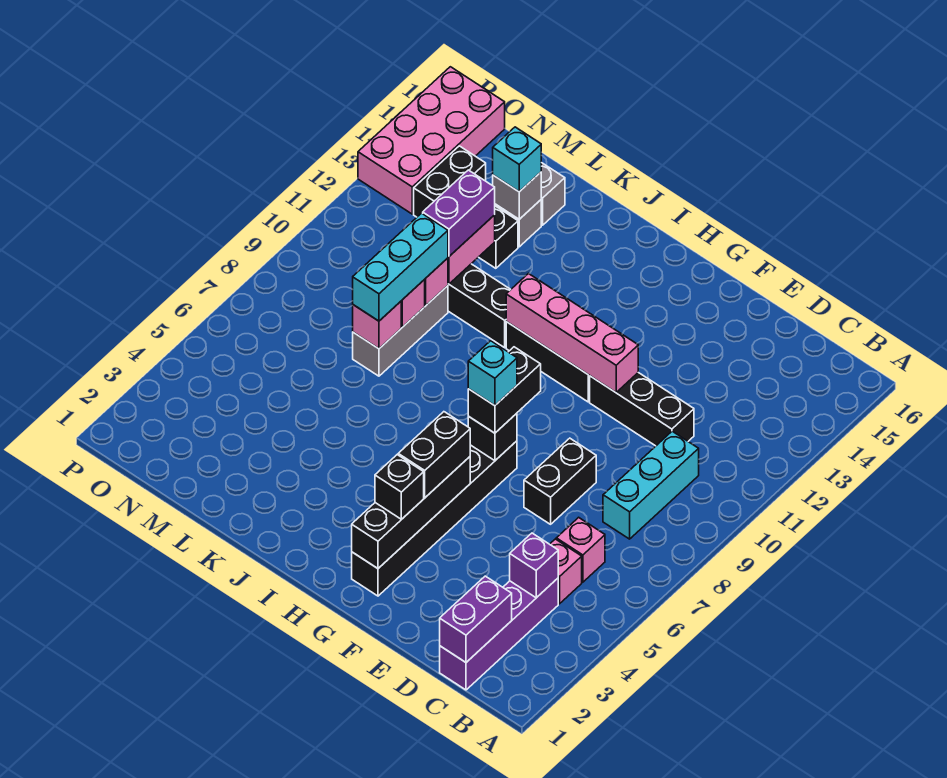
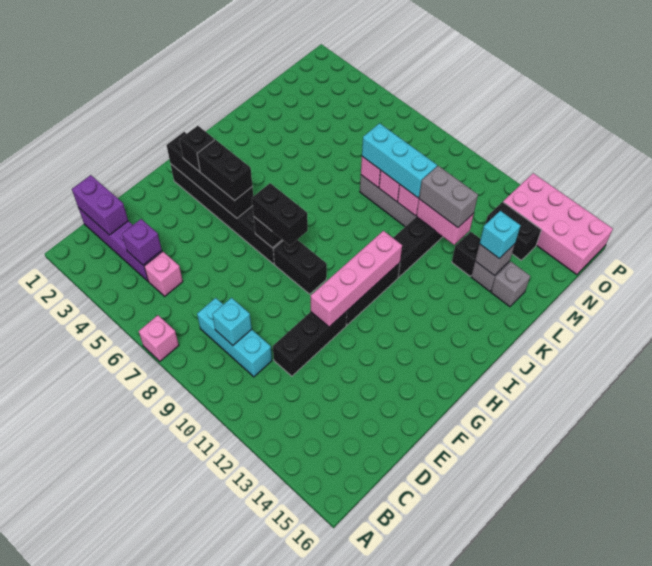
pink 1x1 brick [556,517,605,582] -> pink 1x1 brick moved to [139,315,179,361]
black 1x2 brick [524,438,596,524] -> black 1x2 brick moved to [273,240,327,294]
cyan 1x1 brick [468,341,517,406] -> cyan 1x1 brick moved to [212,298,252,345]
purple 1x2 brick [423,170,495,256] -> grey 1x2 brick [419,166,478,228]

